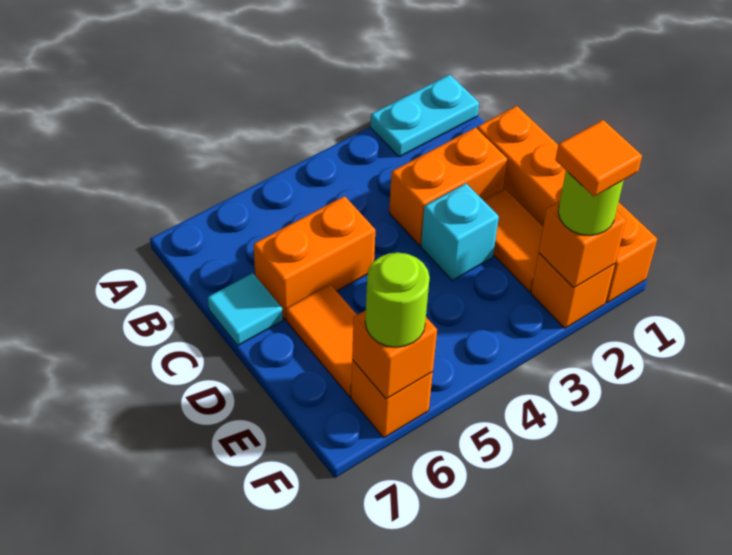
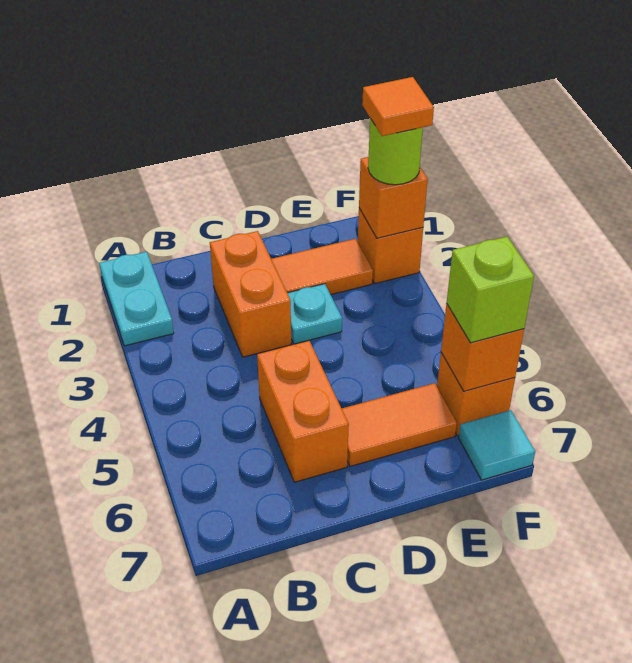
orange 1x4 brick [477,106,657,303] -> none
cyan 1x1 tile [208,273,283,345] -> cyan 1x1 tile moved to [459,410,535,480]
cyan 1x1 brick [421,183,499,280] -> cyan 1x1 plate [287,284,342,344]
lime 1x1 round brick [365,253,430,347] -> lime 1x1 brick [447,237,534,343]

